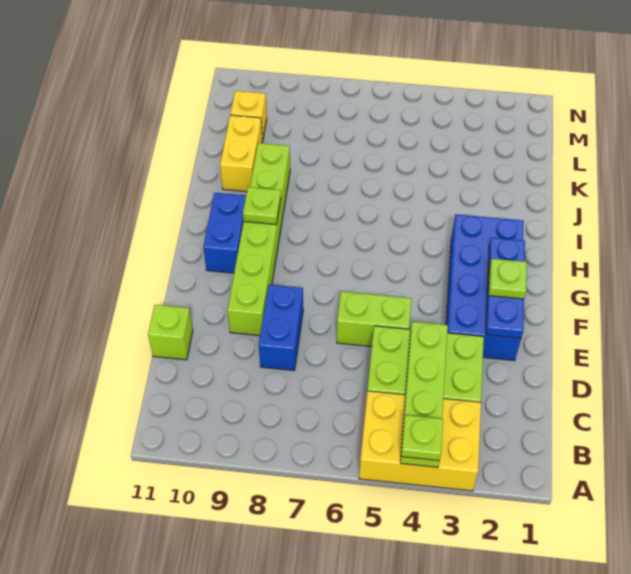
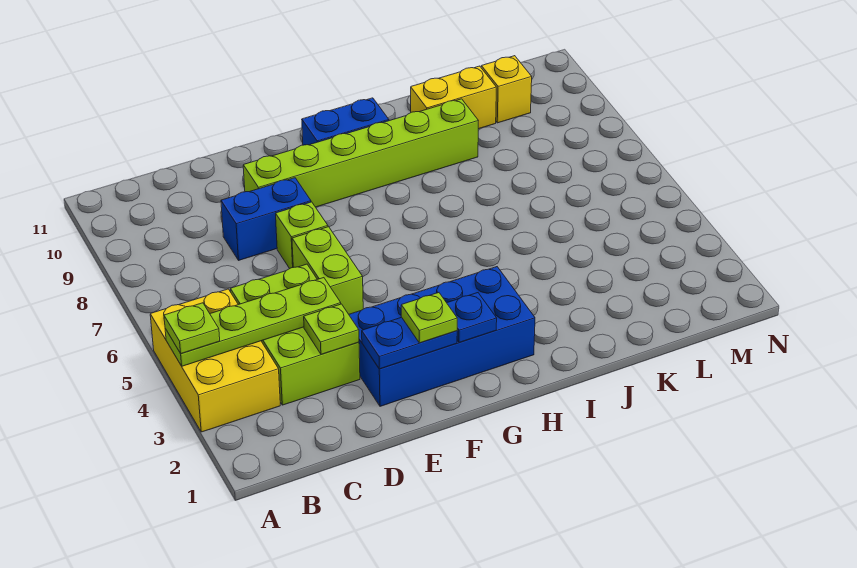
lime 1x1 brick [148,305,193,360] -> lime 1x1 brick moved to [276,202,328,269]
lime 1x1 plate [243,187,281,225] -> lime 1x1 plate moved to [304,304,359,354]

